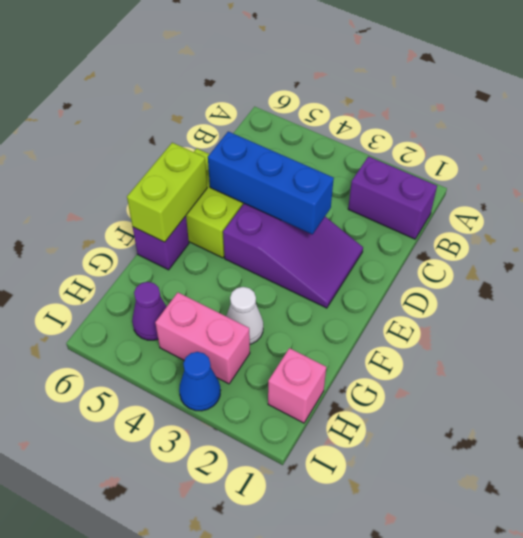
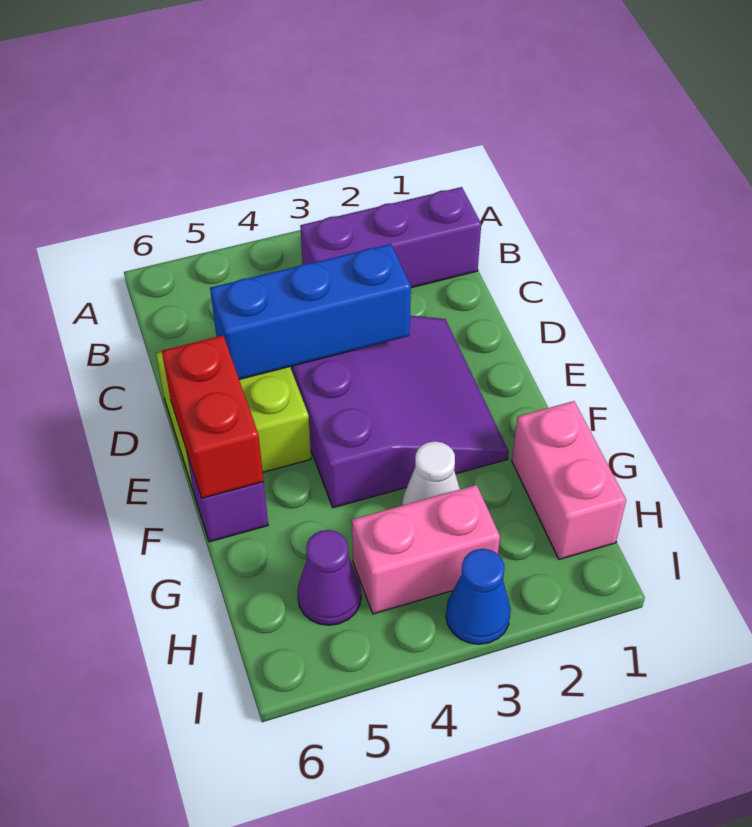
purple 1x2 brick [348,156,437,239] -> purple 1x3 brick [300,187,481,288]
purple 2x3 slope [223,203,363,308] -> purple 3x3 slope [290,316,509,508]
lime 1x2 brick [127,143,207,242] -> red 1x2 brick [162,335,264,498]
pink 1x1 brick [268,348,326,423] -> pink 1x2 brick [512,401,626,559]

